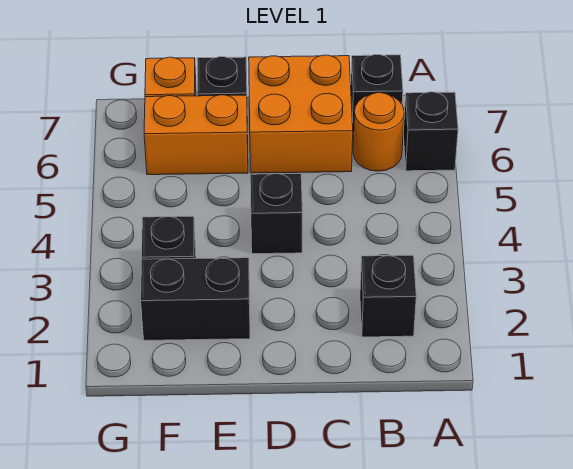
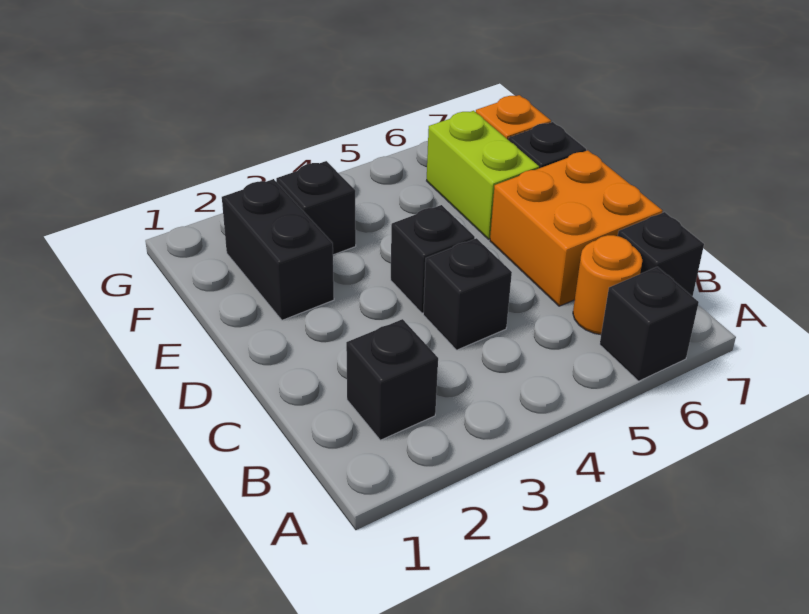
none -> black 1x1 brick [423,238,512,350]
orange 1x2 brick [144,95,248,175] -> lime 1x2 brick [427,111,539,239]

